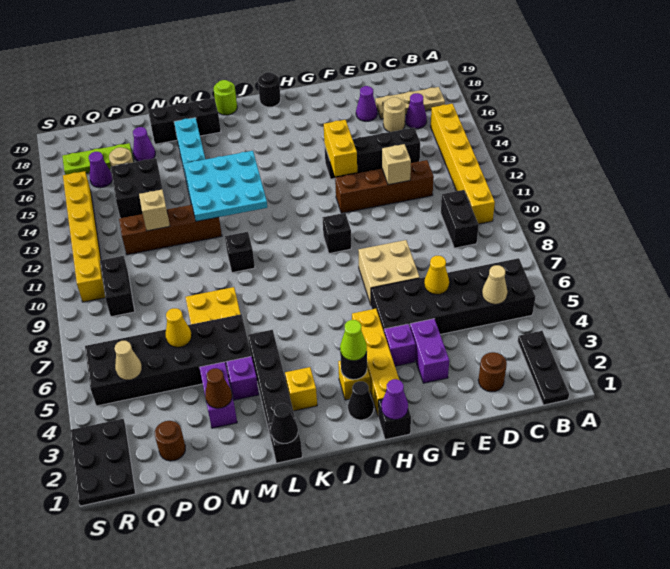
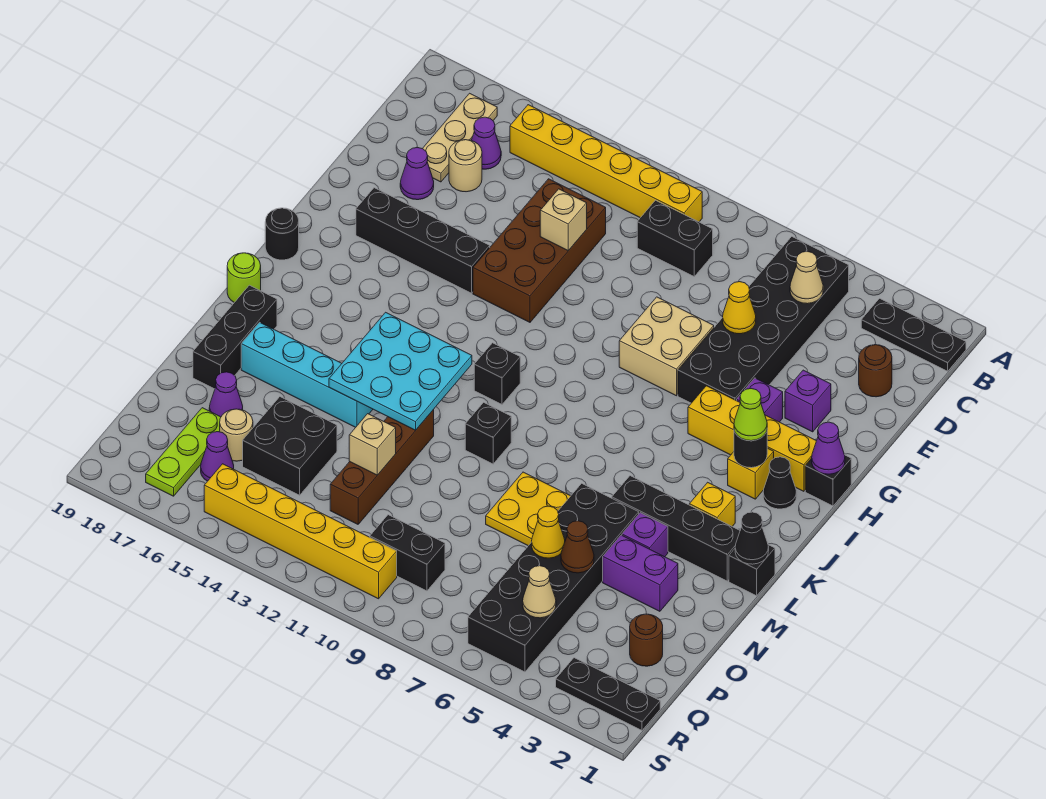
brown 1x4 brick [335,160,434,213] -> brown 2x4 brick [473,179,606,322]
black 1x4 brick [325,128,420,179] -> black 1x4 brick turned to [356,188,490,293]
purple 1x2 brick [410,319,449,383] -> purple 1x1 brick [785,370,831,432]
yellow 1x2 brick [324,120,357,176] -> none
black 1x1 brick [323,213,351,253] -> black 1x1 brick moved to [474,343,520,404]
brown 1x1 cone [205,368,232,408] -> brown 1x1 cone moved to [561,521,594,573]
black 2x3 plate [70,419,136,506] -> black 1x3 plate [556,658,660,730]

